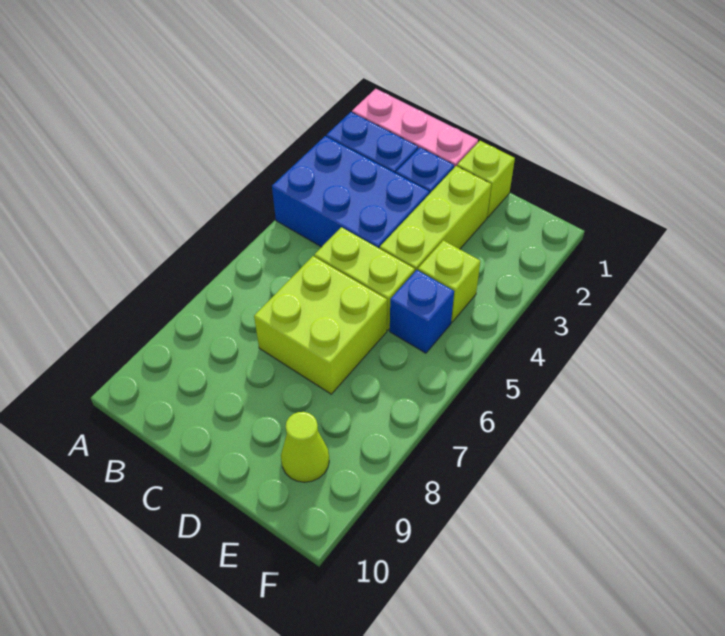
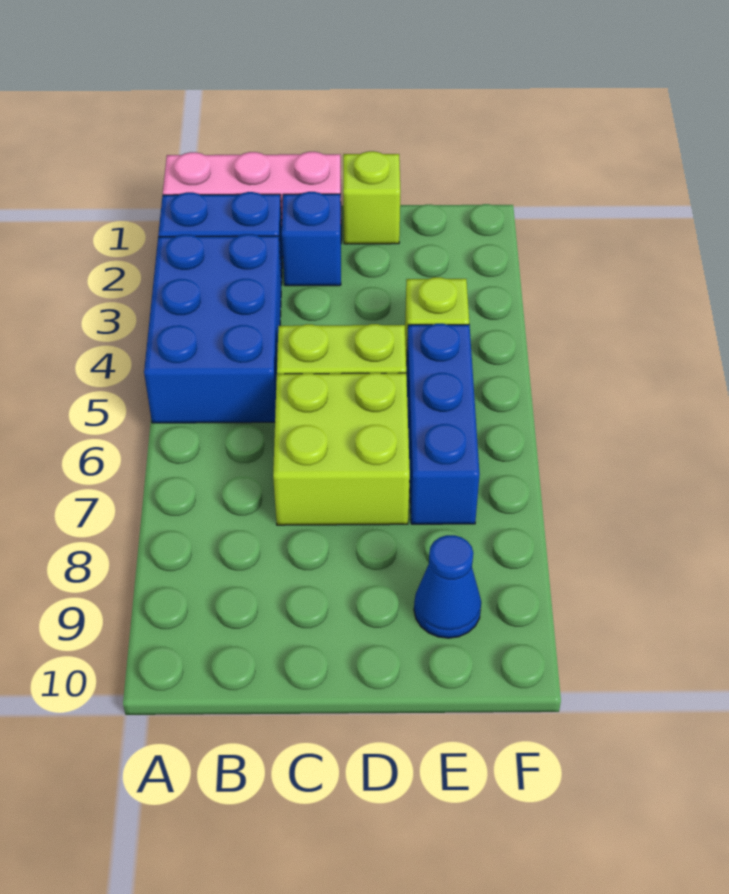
blue 2x3 brick [272,136,429,249] -> blue 2x3 brick turned to [144,234,281,423]
lime 1x3 brick [380,166,491,271] -> none
blue 1x1 brick [390,270,454,353] -> blue 1x3 brick [406,324,480,524]
lime 1x1 cone [281,412,329,482] -> blue 1x1 cone [414,535,481,638]

